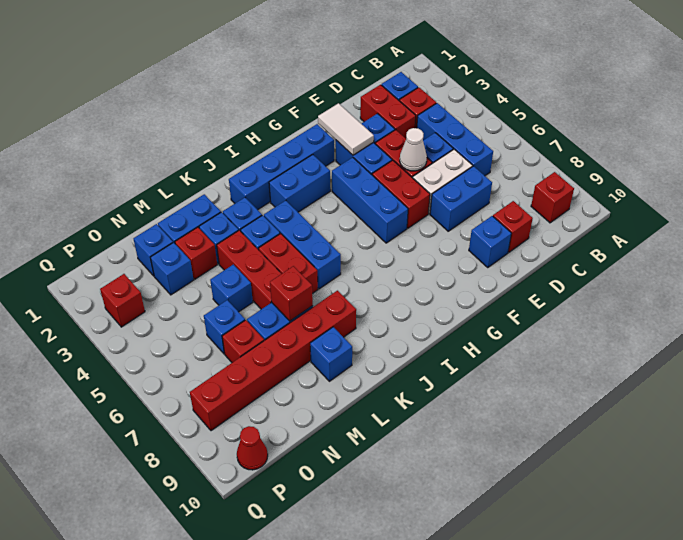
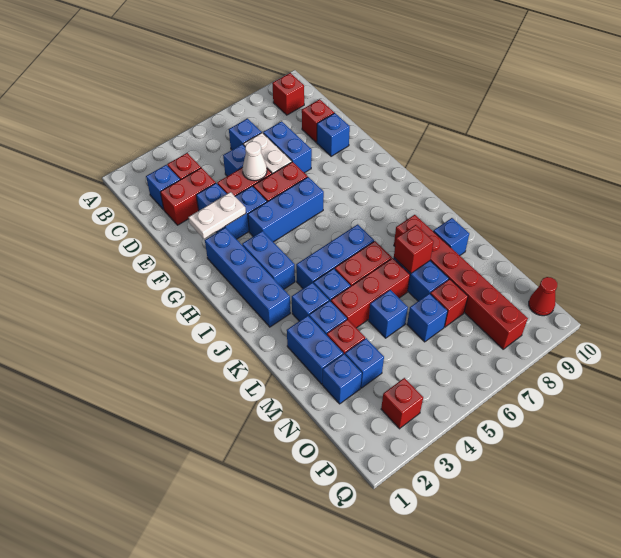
blue 1x3 brick [417,103,493,176] -> blue 1x1 brick [229,119,262,150]
white 1x2 tile [318,103,374,155] -> white 1x2 plate [189,192,246,239]

